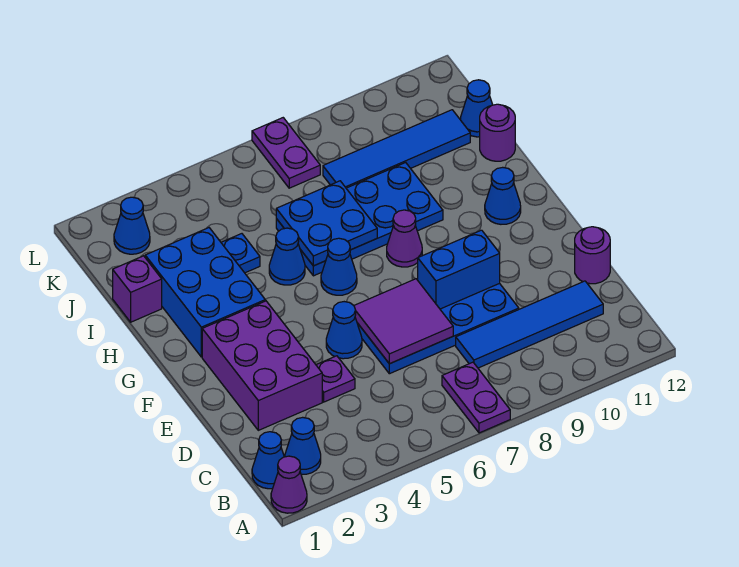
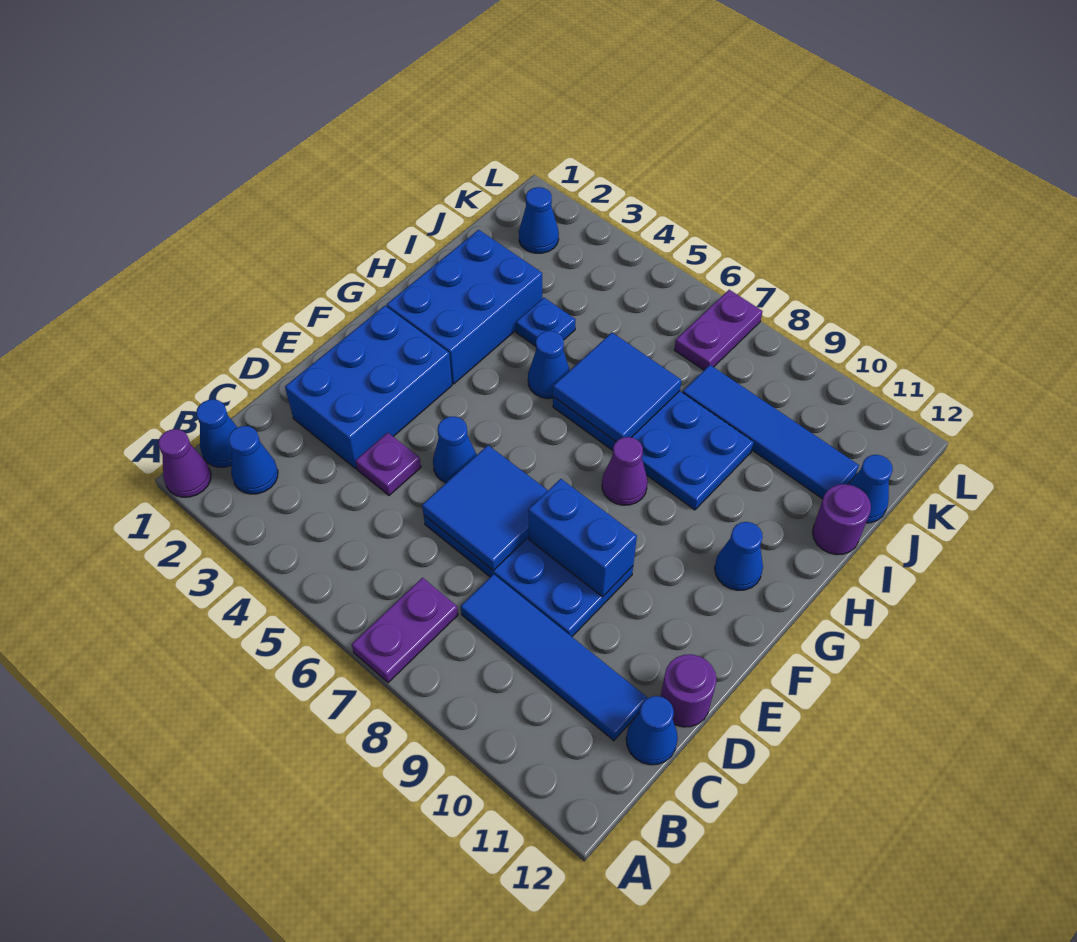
purple 2x3 brick [202,301,322,430] -> blue 2x3 brick [285,306,452,469]
purple 2x2 tile [354,279,453,364] -> blue 2x2 tile [422,445,548,571]
blue 1x1 cone [321,238,357,295] -> blue 1x1 cone moved to [626,696,678,765]
blue 2x2 plate [276,181,377,266] -> blue 2x2 tile [553,333,681,442]
purple 1x1 brick [113,256,162,322] -> none

